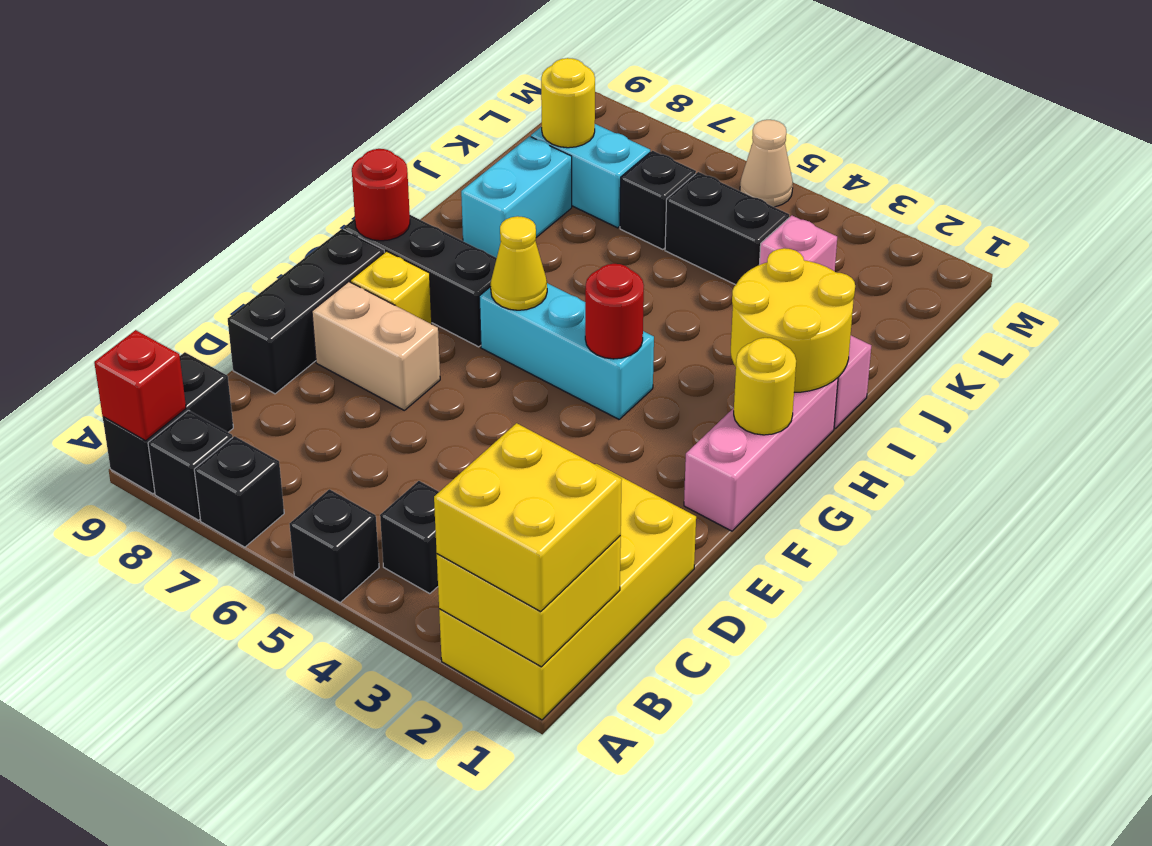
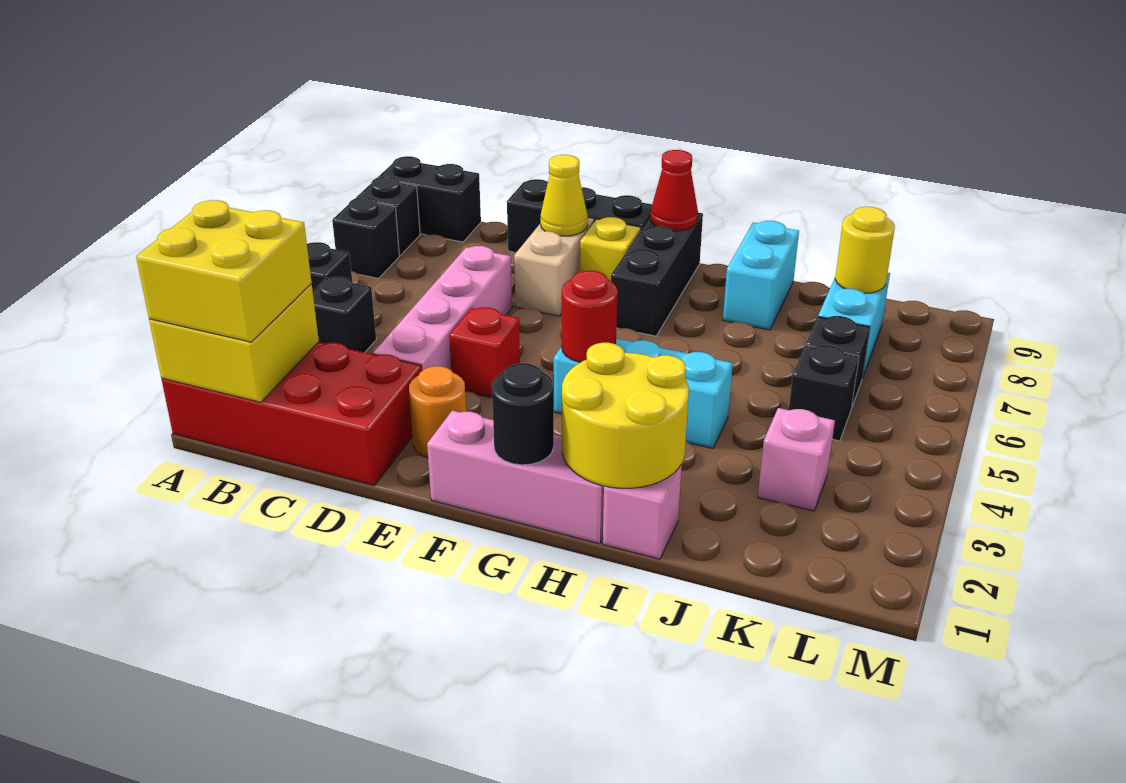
yellow 2x4 brick [439,464,696,720] -> red 2x4 brick [161,342,422,486]
red 1x1 brick [94,330,186,441] -> red 1x1 brick moved to [449,307,520,398]
none -> pink 1x4 brick [373,246,512,371]
none -> orange 1x1 round brick [409,366,466,458]
yellow 1x1 round brick [734,338,796,435] -> black 1x1 round brick [492,363,554,465]
cyan 1x3 brick [479,283,654,419] -> cyan 1x3 brick turned to [554,338,733,449]
yellow 1x1 cone [491,216,547,310] -> yellow 1x1 cone moved to [540,155,588,236]
red 1x1 round brick [352,149,410,241] -> red 1x1 cone [650,150,698,231]
cyan 1x2 brick [461,136,572,258] -> cyan 1x2 brick turned to [723,221,799,330]
black 1x2 brick [665,172,789,285] -> black 1x1 brick [789,345,859,441]
tan 1x1 cone [740,120,793,207] -> none

